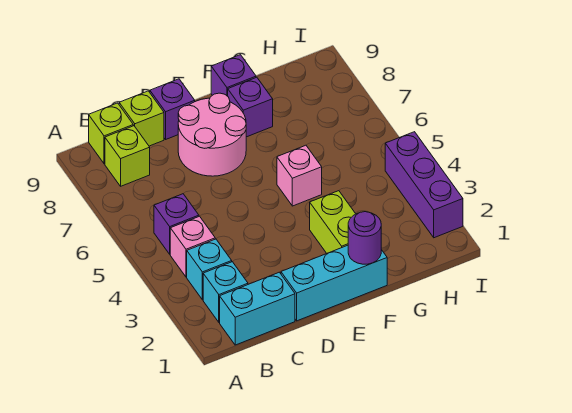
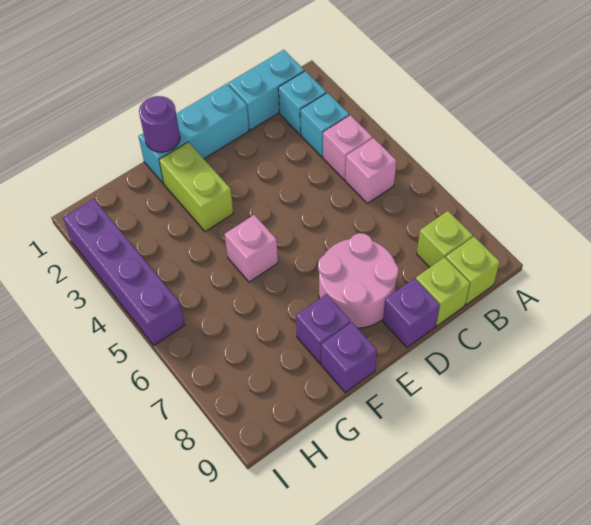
purple 1x1 brick [154,194,199,254] -> pink 1x1 brick [345,138,397,203]
purple 1x3 brick [385,132,463,238] -> purple 1x4 brick [63,199,184,345]

